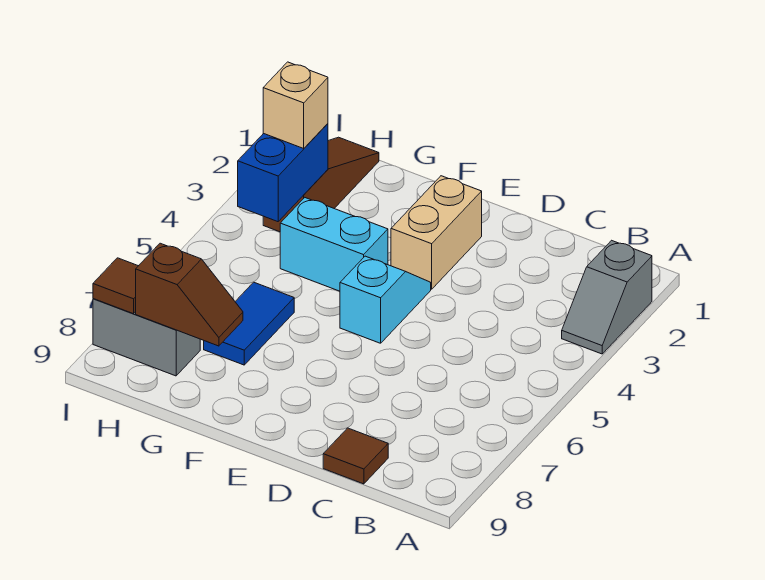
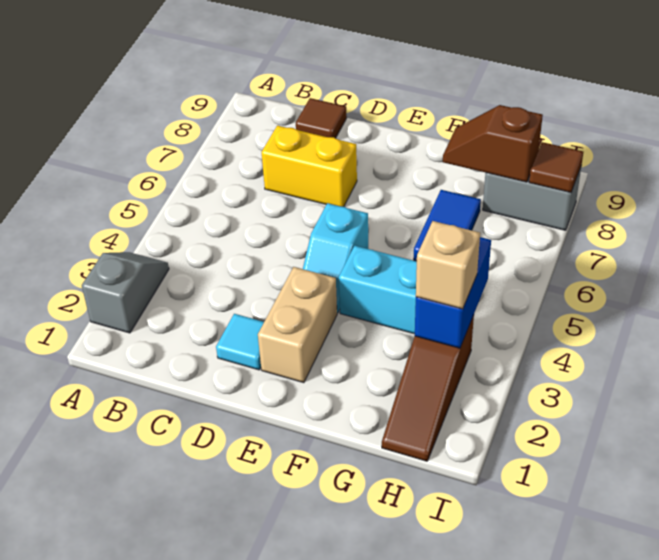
none -> yellow 1x2 brick [262,126,357,207]
none -> cyan 1x1 tile [216,314,264,370]

